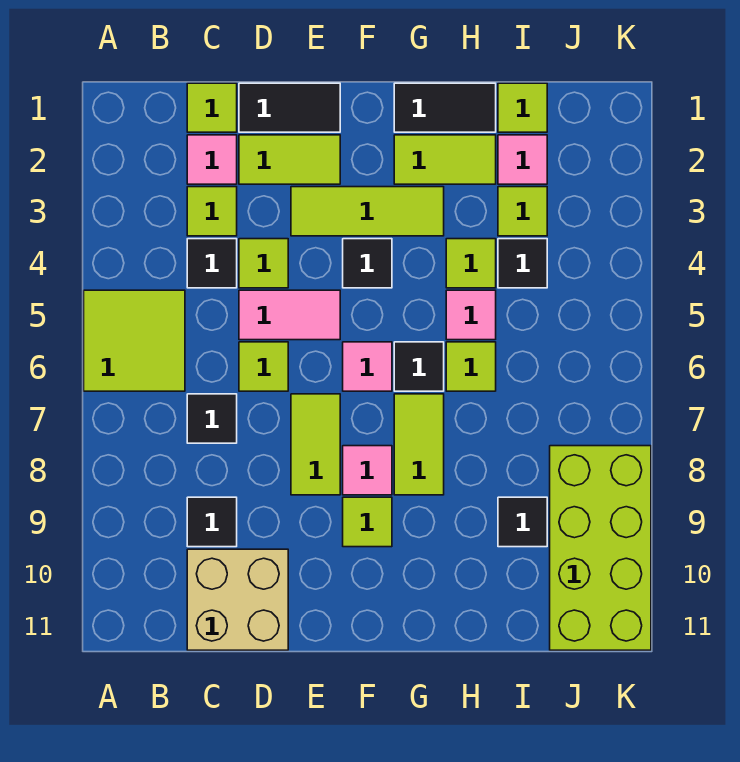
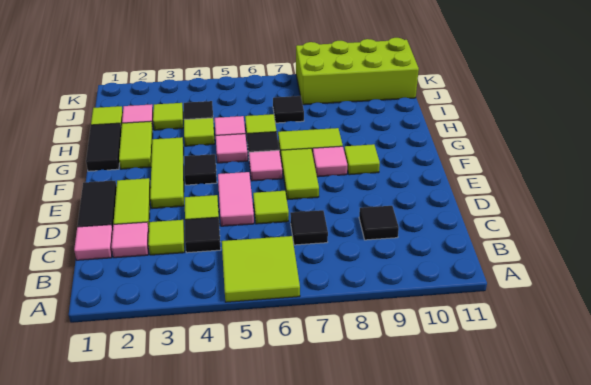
lime 1x1 tile [187,83,237,132] -> pink 1x1 tile [74,225,113,260]
tan 2x2 brick [187,549,288,650] -> none
lime 1x2 tile [291,394,340,495] -> lime 1x2 tile turned to [281,148,319,200]
none -> pink 1x1 tile [216,134,248,163]
black 1x1 tile [498,497,547,547] -> black 1x1 tile moved to [273,96,304,123]

